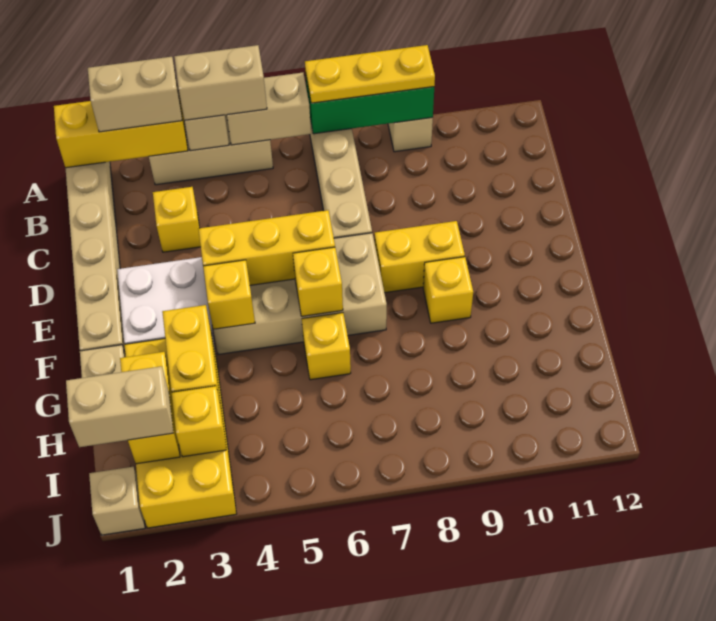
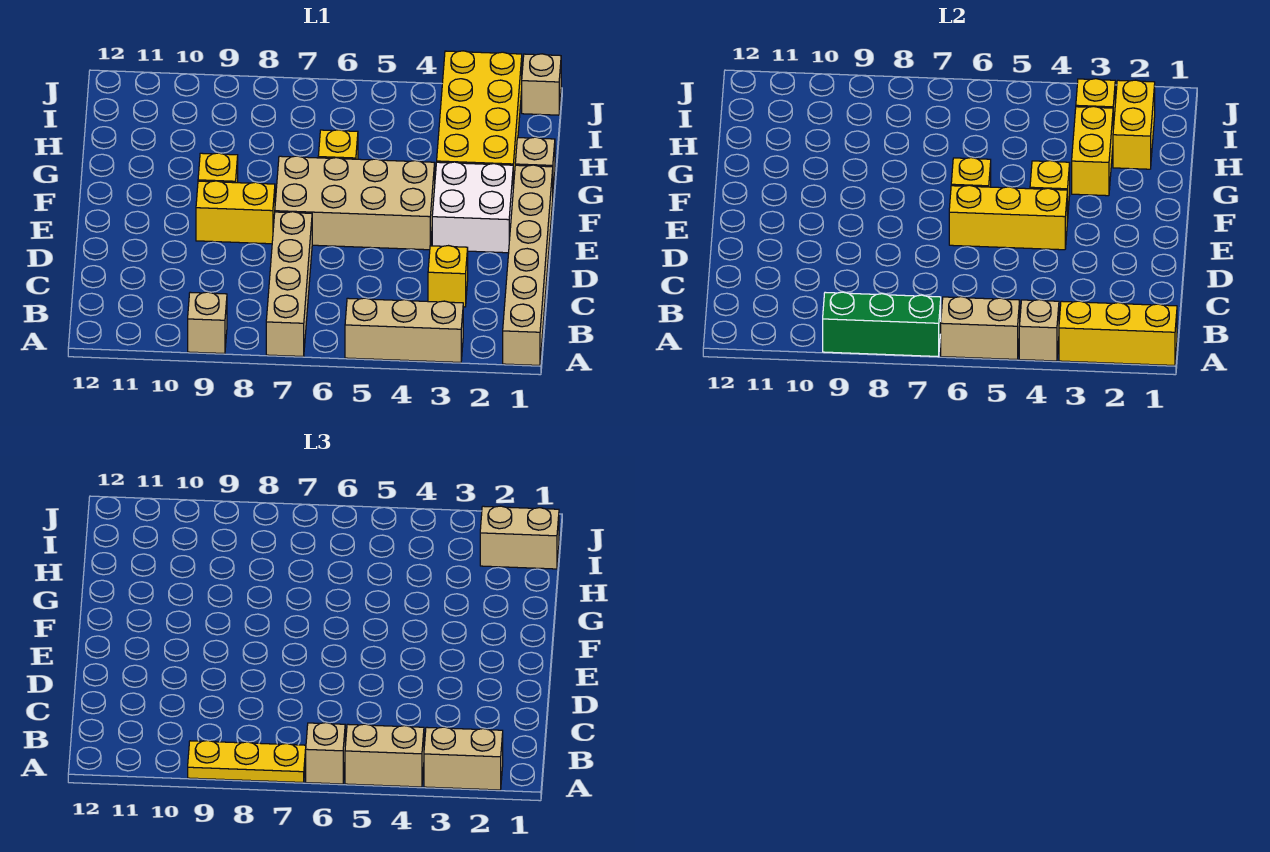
none -> tan 1x1 brick [306,723,345,784]

